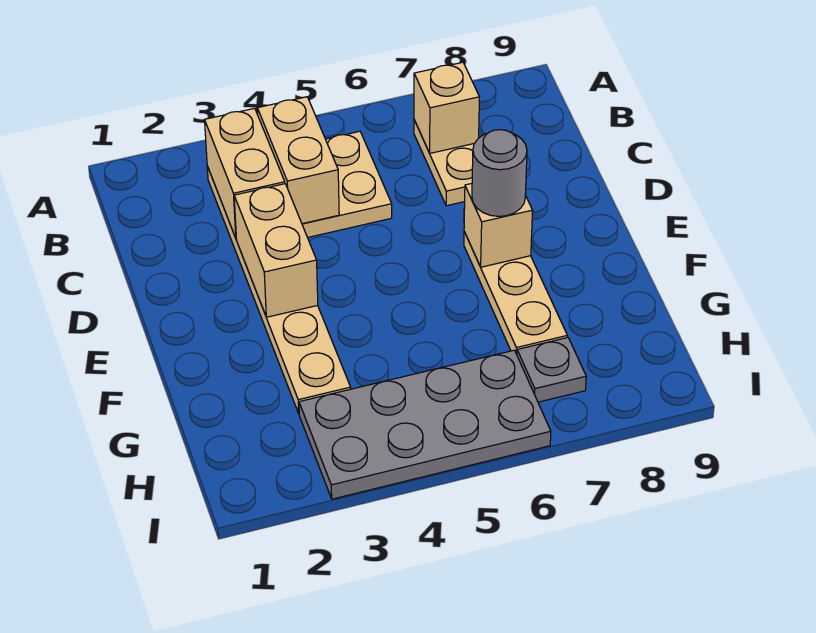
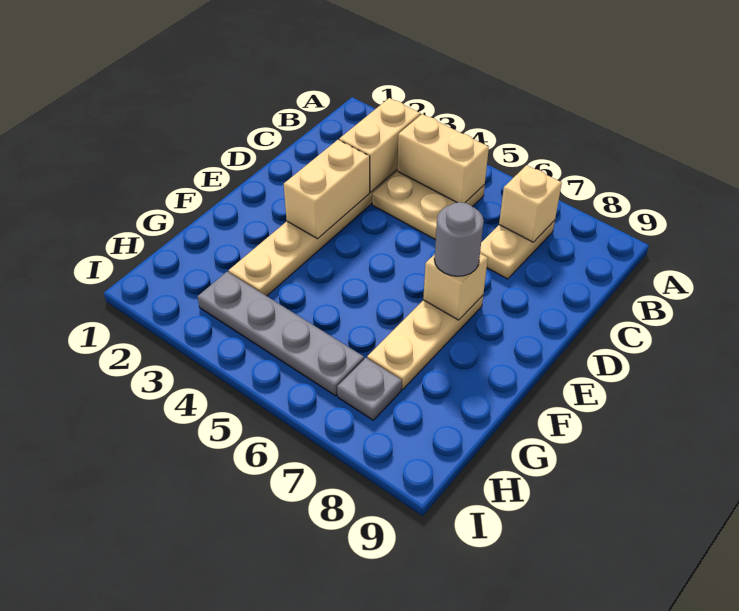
tan 1x2 brick [257,97,339,224] -> tan 1x2 brick turned to [397,114,489,203]
grey 2x4 plate [299,350,551,499] -> grey 1x4 plate [198,272,364,396]

